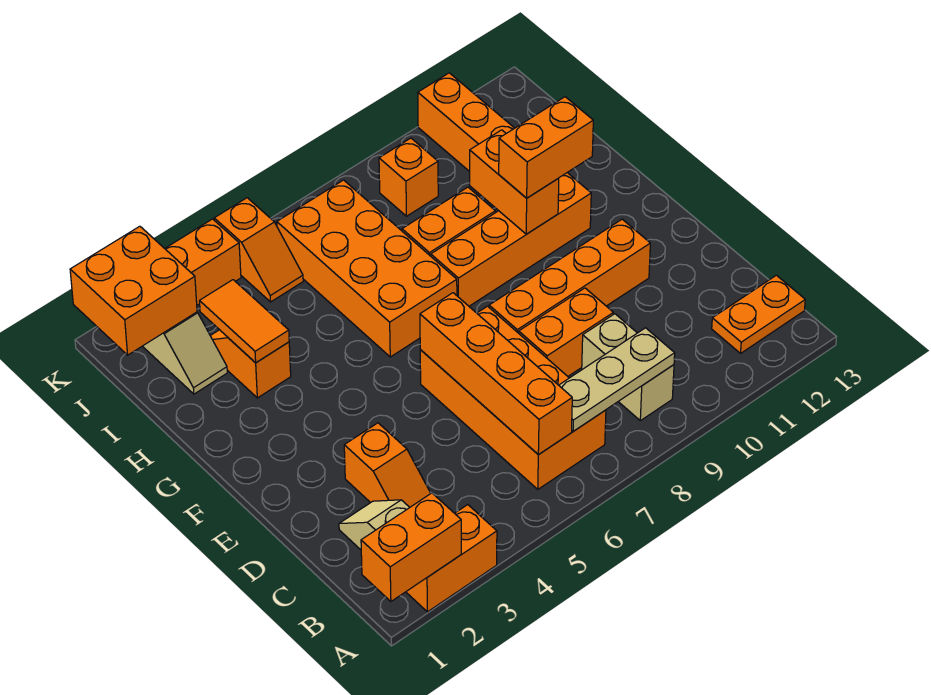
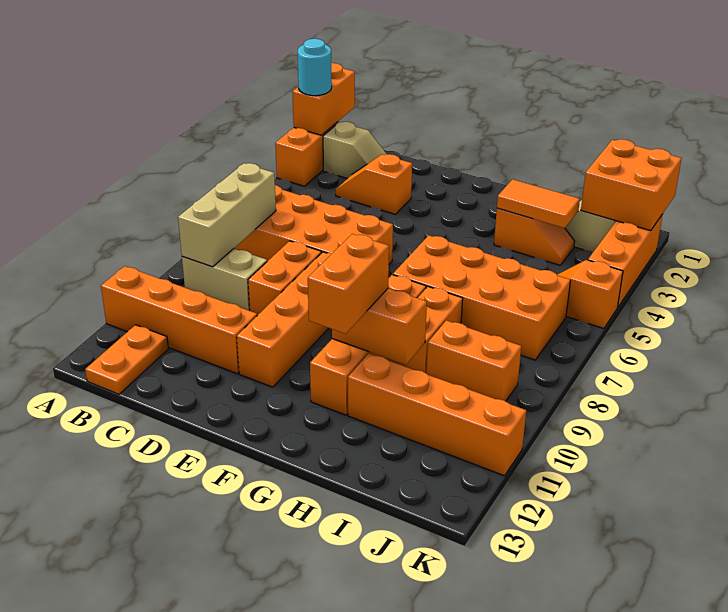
none -> cyan 1x1 round brick [298,39,332,96]
orange 1x4 brick [420,293,572,455] -> orange 1x4 brick moved to [101,266,257,374]
tan 1x3 plate [559,328,675,431] -> tan 1x3 brick [178,163,276,267]
orange 1x1 brick [379,138,438,216] -> orange 1x2 brick [427,320,521,401]

